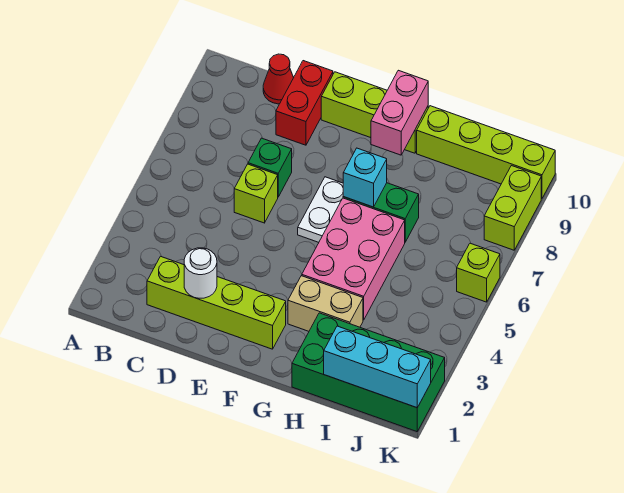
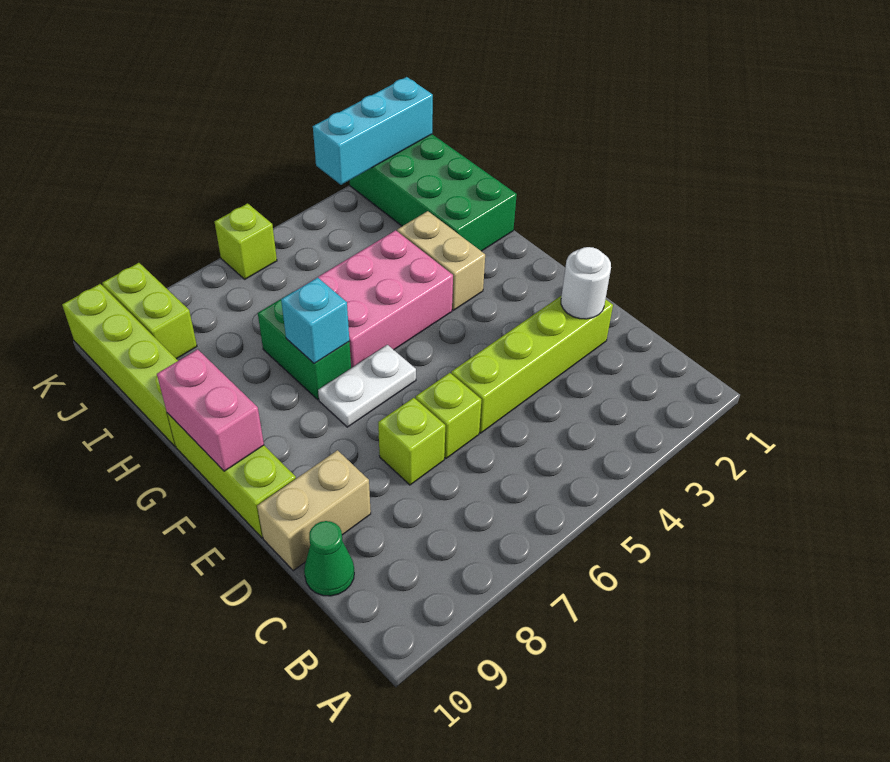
lime 1x4 brick [147,256,286,349] -> lime 1x4 brick turned to [451,295,613,433]
red 1x1 cone [263,54,294,104] -> green 1x1 cone [304,521,354,596]
green 1x1 brick [248,138,292,197] -> lime 1x1 brick [378,398,445,485]
red 1x2 brick [276,61,333,145] -> tan 1x2 brick [257,450,371,571]
pink 1x2 brick [371,70,428,155] -> pink 1x2 brick turned to [157,349,264,471]
cyan 1x3 brick [324,326,431,408] -> cyan 1x3 brick turned to [313,77,433,185]
lime 1x2 brick [484,166,541,250] -> lime 1x2 brick turned to [102,263,197,359]

